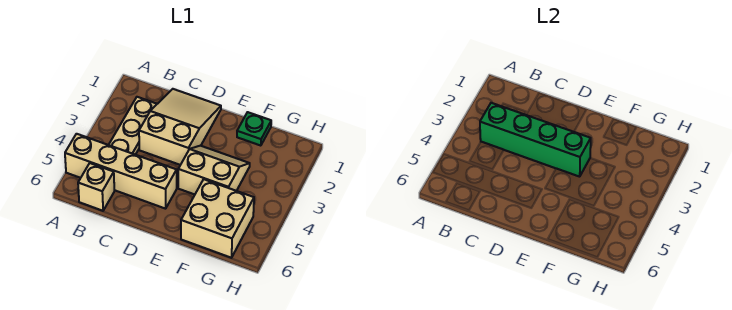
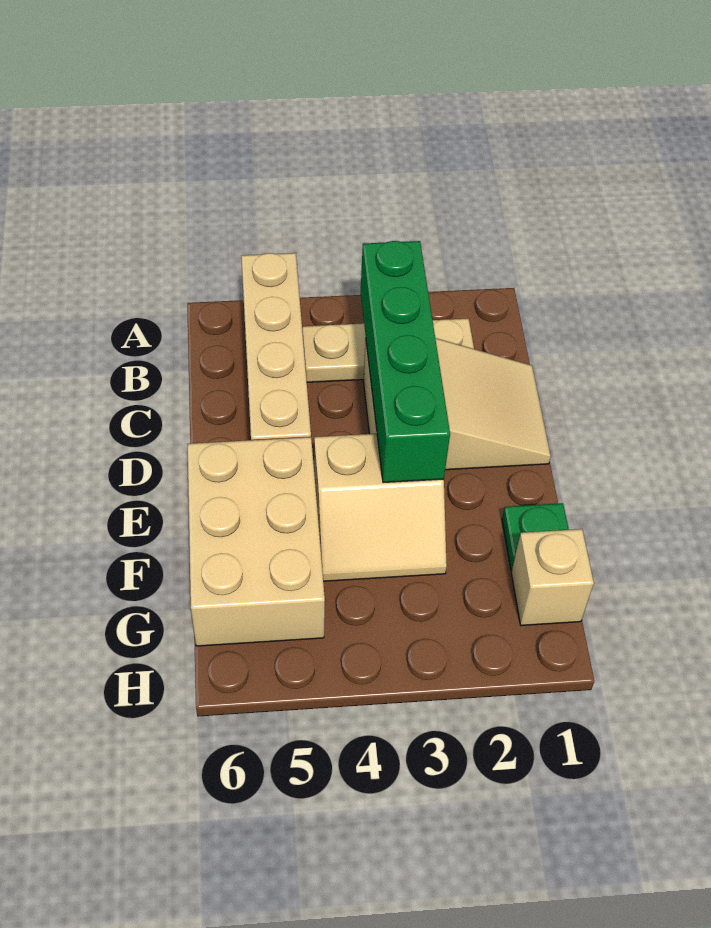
tan 1x1 brick [78,163,114,211] -> tan 1x1 brick moved to [511,529,594,625]
tan 2x2 slope [178,146,250,194] -> tan 2x2 slope turned to [314,434,447,581]
tan 2x2 brick [181,179,254,258] -> tan 2x3 brick [187,437,325,646]

